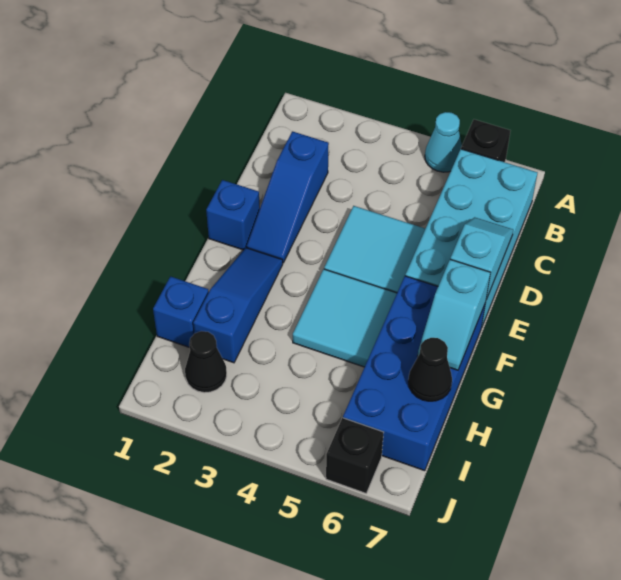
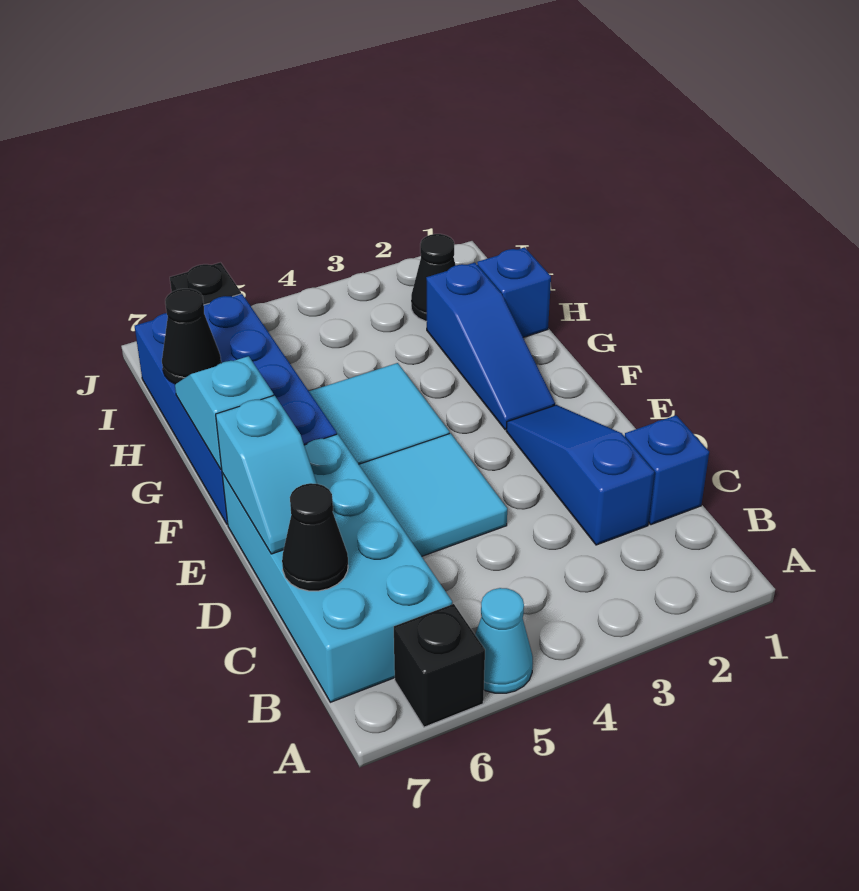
none -> black 1x1 cone [282,483,348,591]
blue 1x1 brick [206,180,260,250] -> blue 1x1 brick moved to [625,415,709,525]

